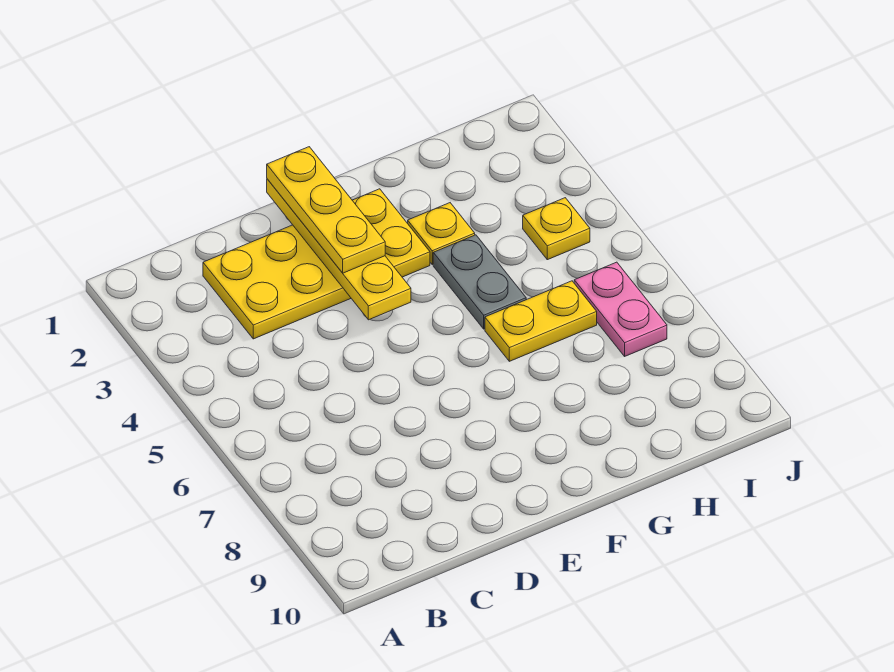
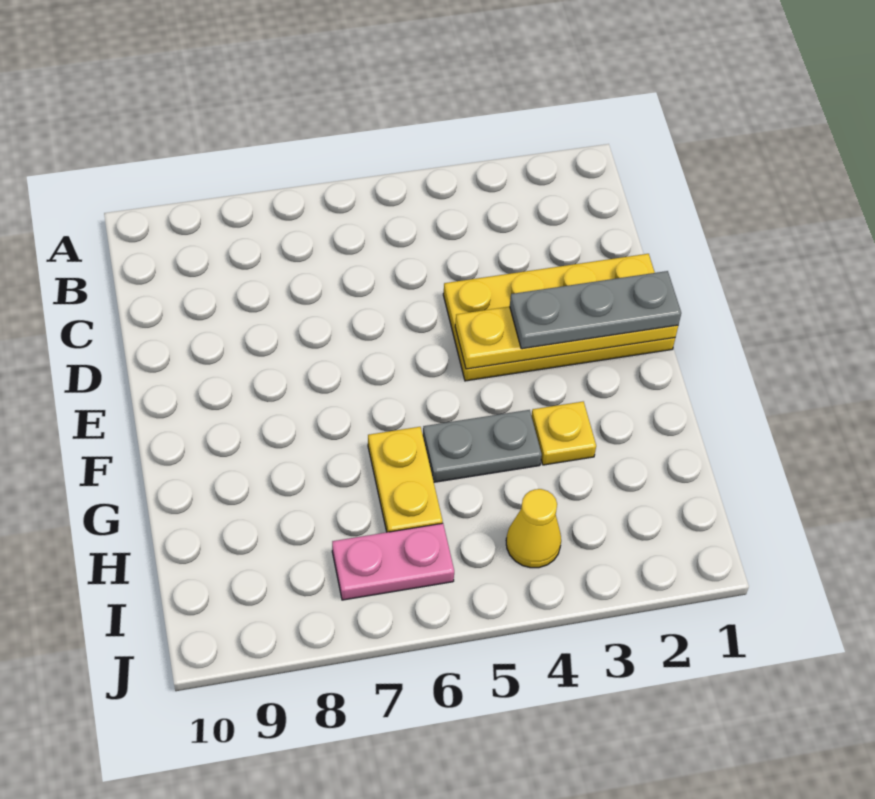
yellow 2x4 plate [203,189,430,339] -> yellow 2x4 plate turned to [443,254,675,381]
yellow 1x3 plate [267,147,385,273] -> grey 1x3 plate [510,271,681,349]
yellow 1x1 plate [523,198,590,260] -> yellow 1x1 cone [506,489,561,568]

